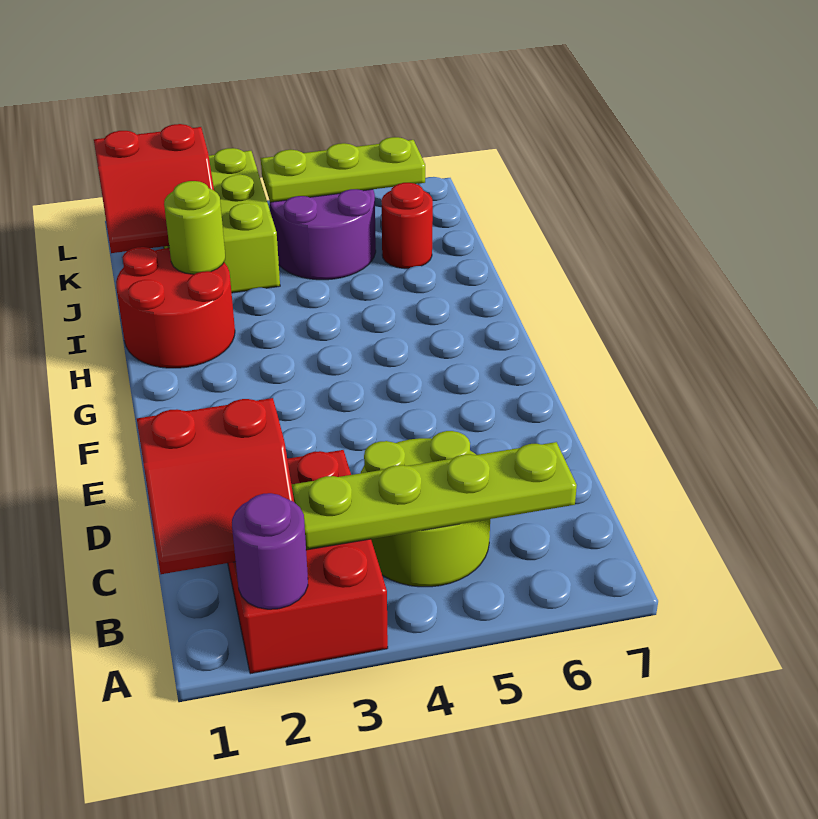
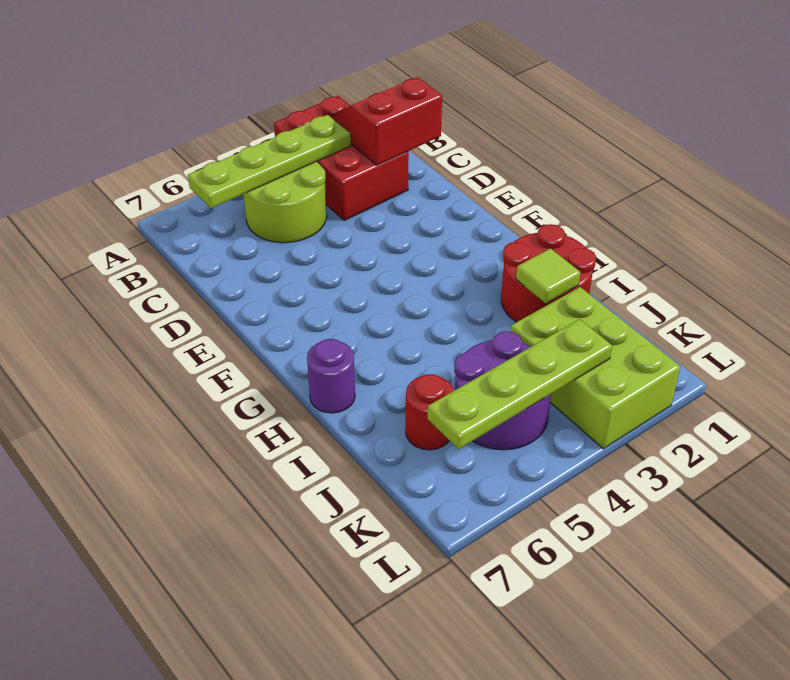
purple 1x1 round brick [232,493,308,609] -> purple 1x1 round brick moved to [307,339,355,413]
lime 1x1 round brick [164,181,225,274] -> lime 1x1 tile [516,248,580,303]
red 2x2 slope [94,124,214,253] -> none
lime 1x3 plate [261,137,425,202] -> lime 1x4 plate [428,319,612,449]

